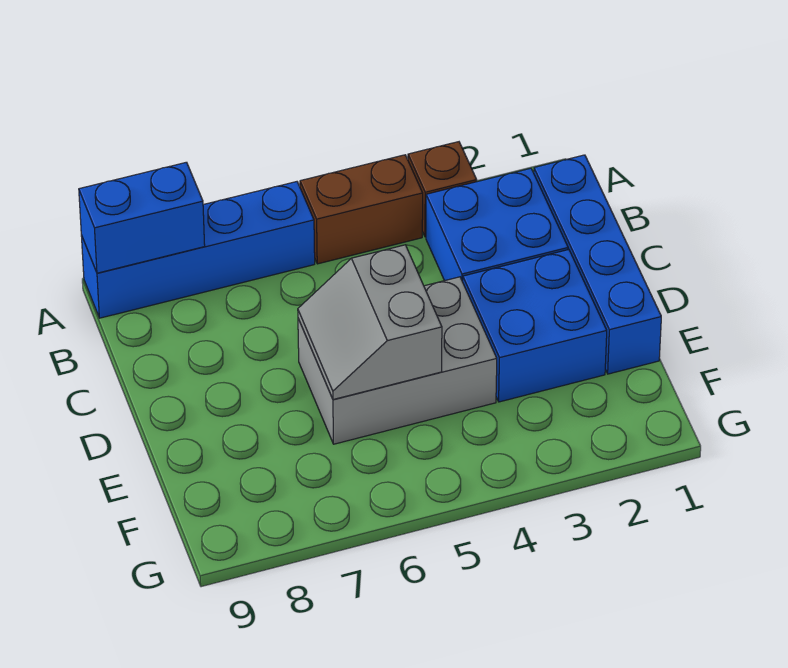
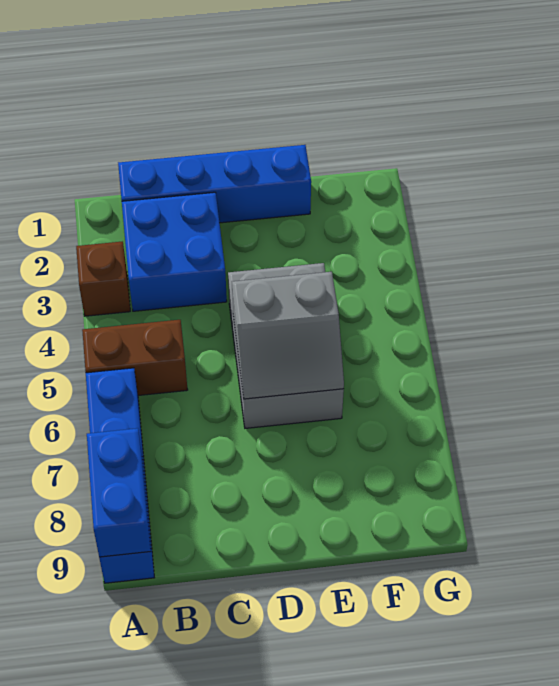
brown 1x2 brick [300,155,423,264] -> brown 1x2 brick turned to [82,320,188,395]
blue 2x2 brick [463,250,607,402] -> none

